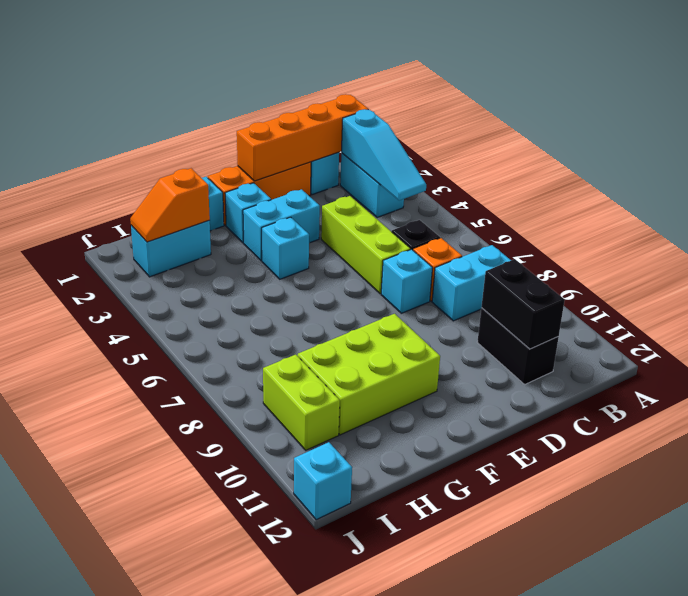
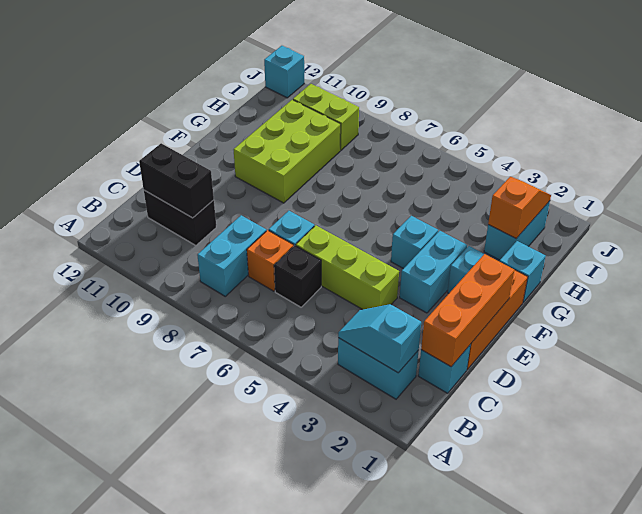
orange 1x4 brick [237,94,368,181] -> orange 1x3 brick [421,254,515,367]
cyan 1x3 slope [341,109,426,201] -> cyan 1x2 slope [338,304,421,373]

